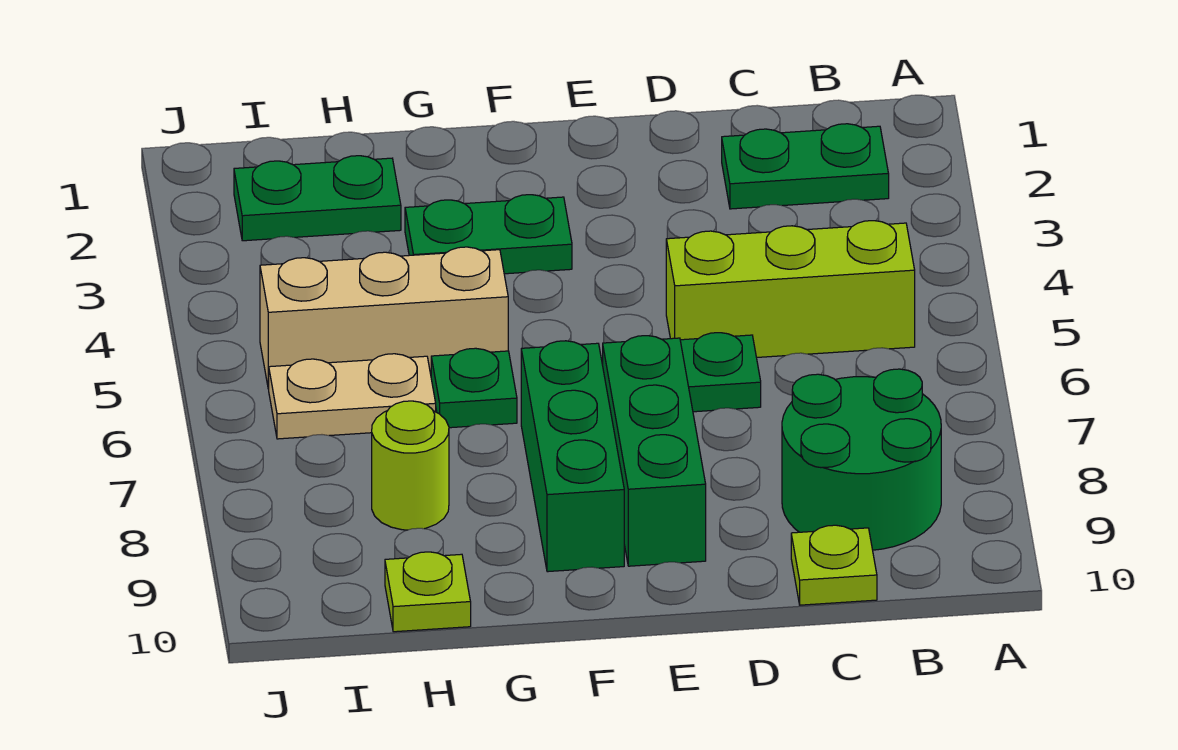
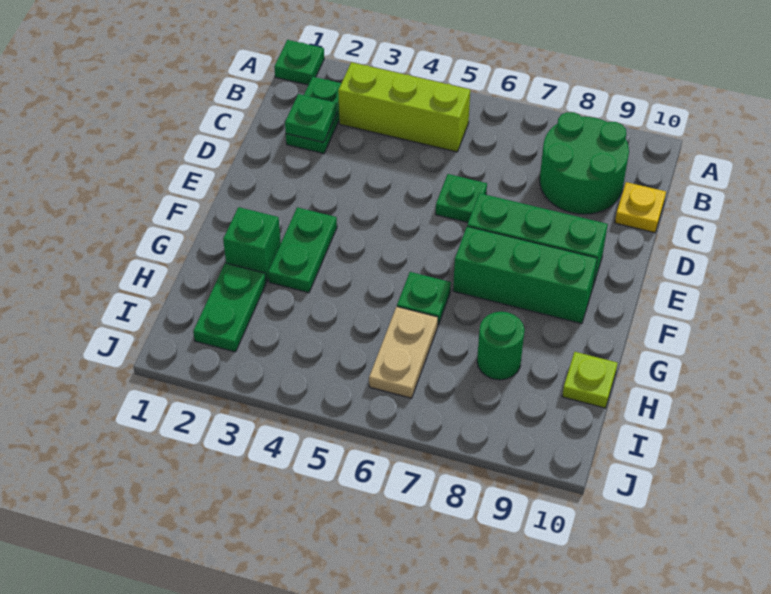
none -> green 1x1 plate [274,40,324,85]
lime 1x3 brick [666,221,915,357] -> lime 1x3 brick turned to [338,62,470,152]
none -> green 1x1 plate [285,94,337,142]
lime 1x1 plate [791,525,877,605] -> yellow 1x1 plate [615,182,666,233]
none -> green 1x1 brick [223,207,281,282]
tan 1x3 brick [260,247,508,389] -> none
lime 1x1 round brick [372,401,449,530] -> green 1x1 round brick [477,312,525,380]

